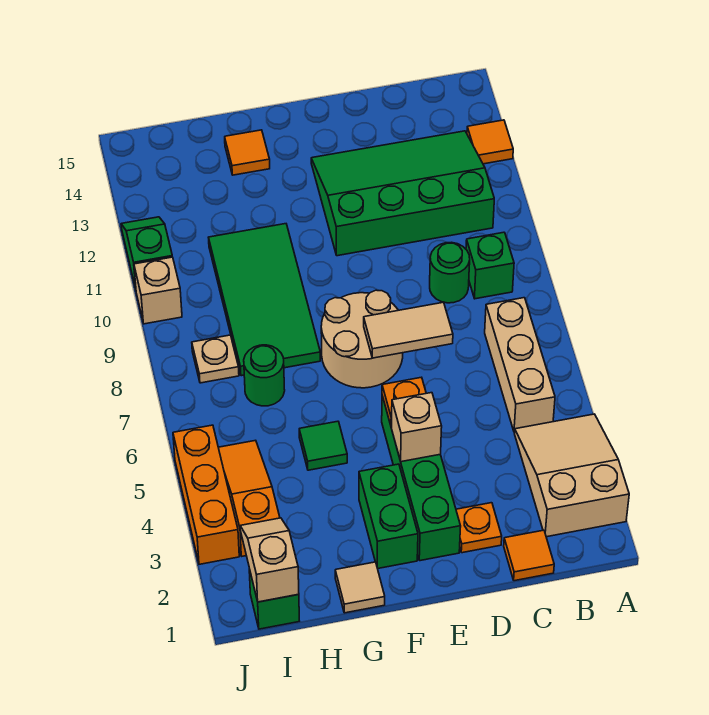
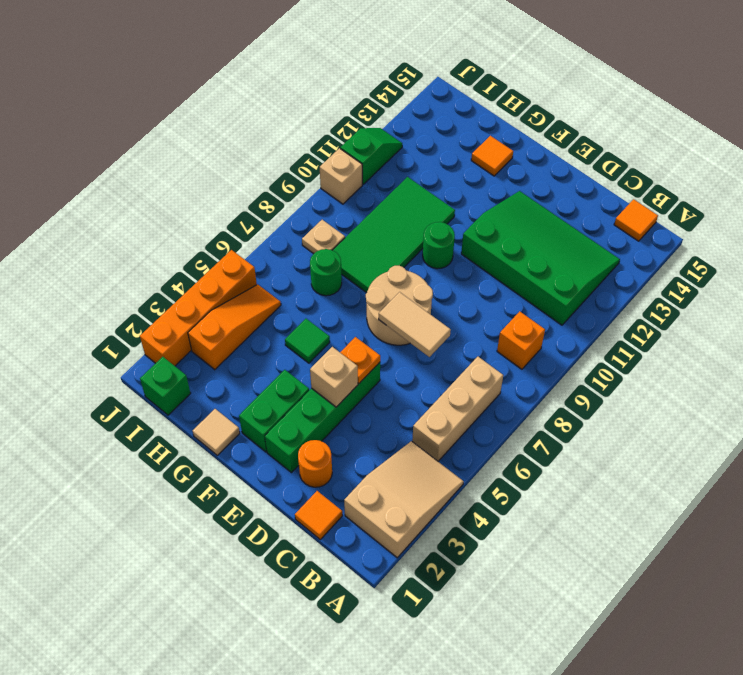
orange 1x1 tile [467,120,513,164] -> orange 1x1 tile moved to [614,199,658,241]
green 1x1 brick [466,232,514,299] -> orange 1x1 brick [497,311,545,369]
green 1x1 round brick [430,242,470,303] -> green 1x1 round brick moved to [423,222,455,269]
orange 1x1 plate [456,503,502,553] -> orange 1x1 round brick [298,440,332,487]
tan 1x2 slope [240,518,299,602] -> none
orange 1x3 brick [173,425,239,564] -> orange 1x4 brick [140,250,257,366]

